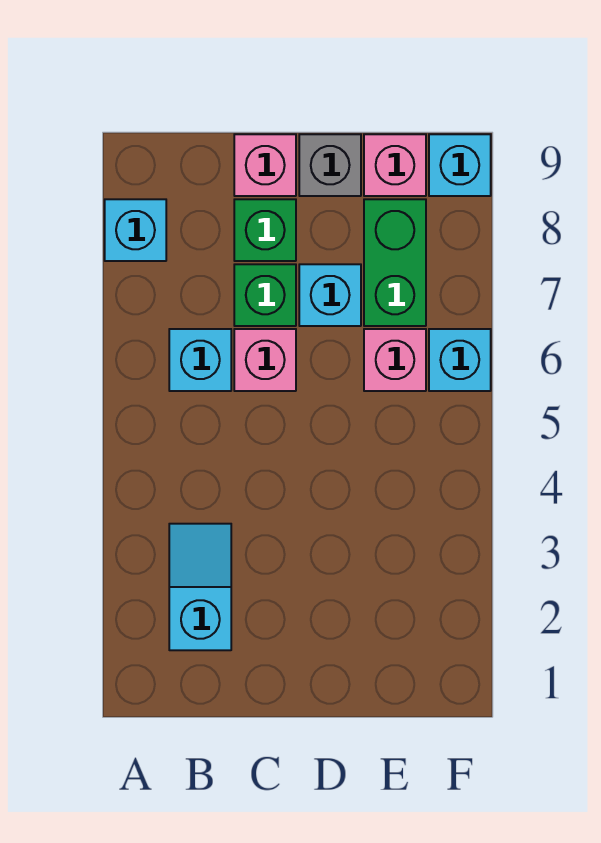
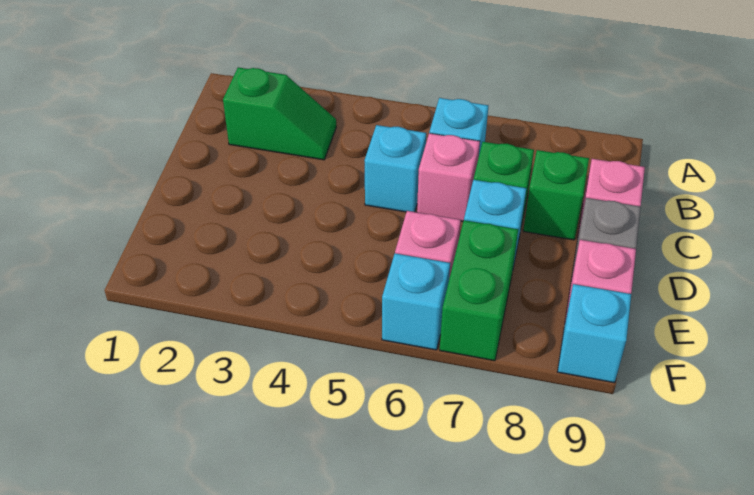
cyan 1x1 brick [105,199,166,261] -> cyan 1x1 brick moved to [365,125,426,212]
cyan 1x2 slope [169,524,231,650] -> green 1x2 slope [223,67,336,160]
green 1x2 brick [364,199,426,326] -> green 1x2 brick turned to [440,220,518,361]

